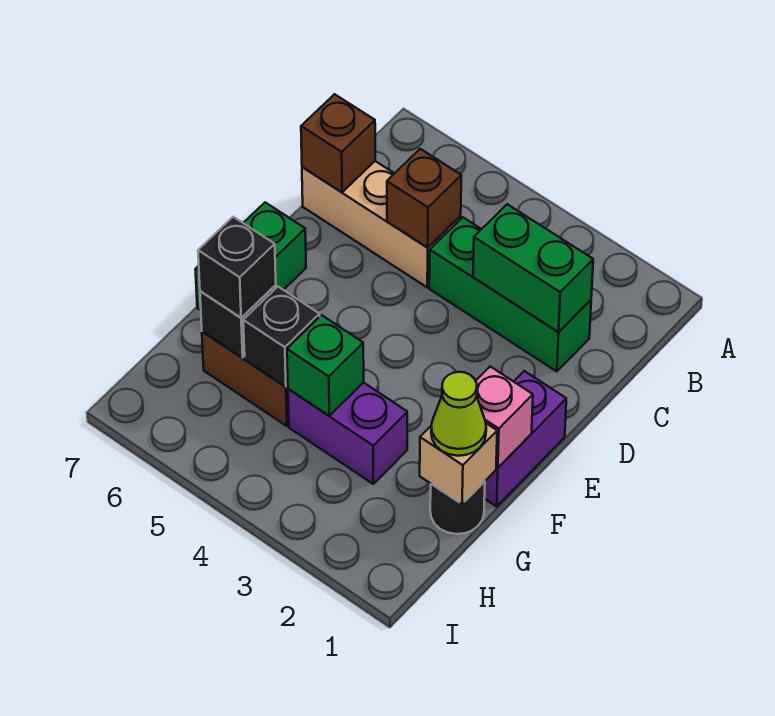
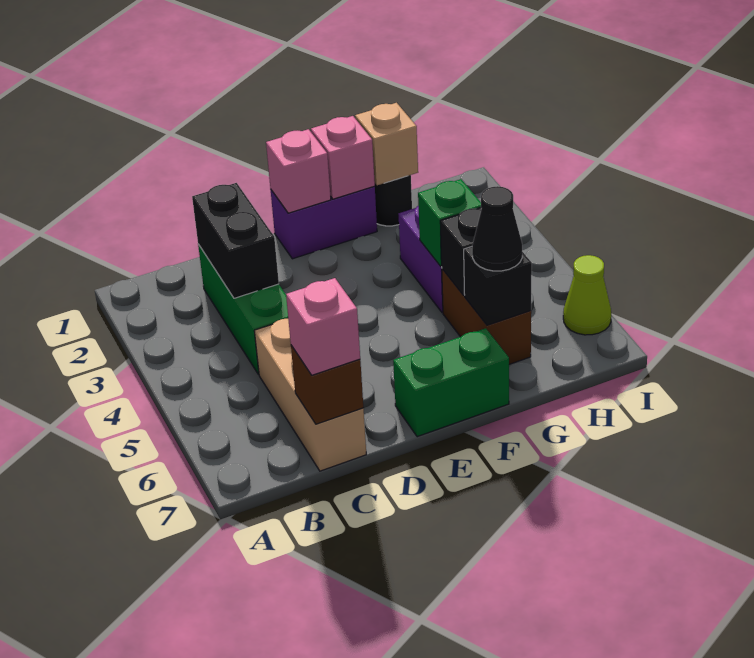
green 1x2 brick [473,204,593,332] -> black 1x2 brick [192,183,279,298]
brown 1x1 brick [387,149,461,248] -> none
none -> pink 1x1 brick [286,278,360,375]
none -> pink 1x1 brick [266,129,331,213]
lime 1x1 cone [431,372,486,456] -> lime 1x1 cone moved to [563,255,611,335]
black 1x1 brick [198,217,276,318] -> black 1x1 cone [472,186,522,271]

